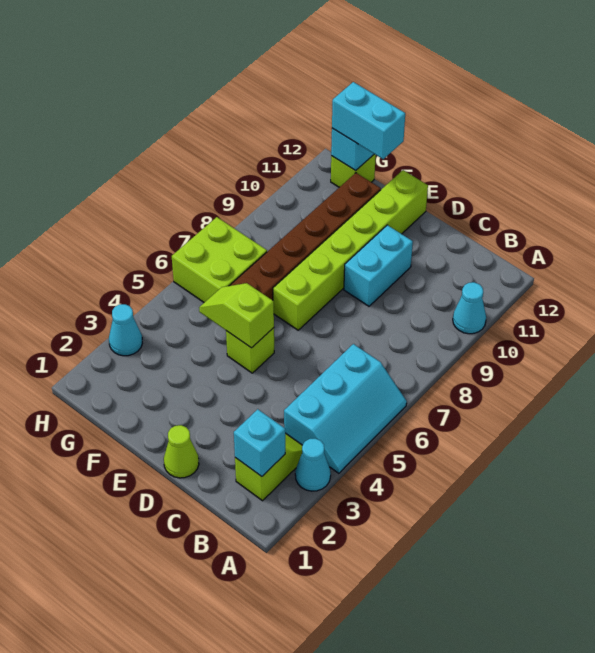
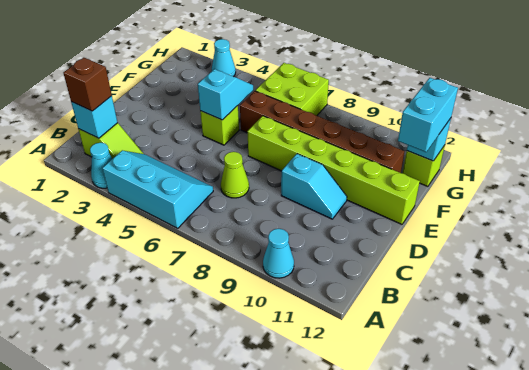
cyan 2x3 slope [284,344,407,473] -> cyan 2x3 slope turned to [102,151,213,228]
none -> brown 1x1 brick [64,58,112,111]
lime 1x1 cone [164,425,199,478] -> lime 1x1 cone moved to [221,152,249,198]
cyan 1x2 brick [344,225,413,306] -> cyan 1x2 slope [281,154,347,219]
lime 1x2 slope [199,283,274,348] -> cyan 1x2 slope [198,69,253,120]

